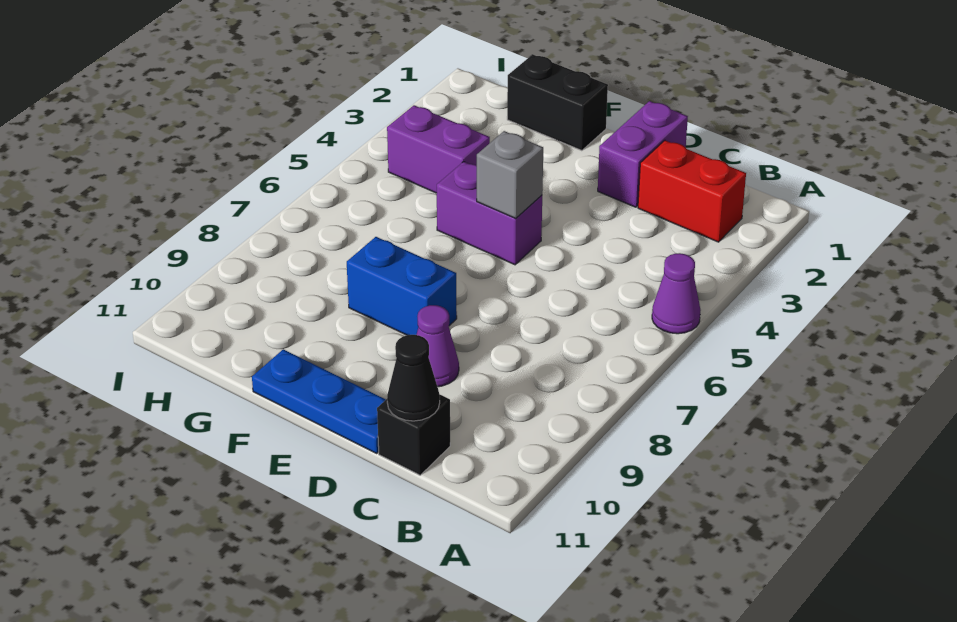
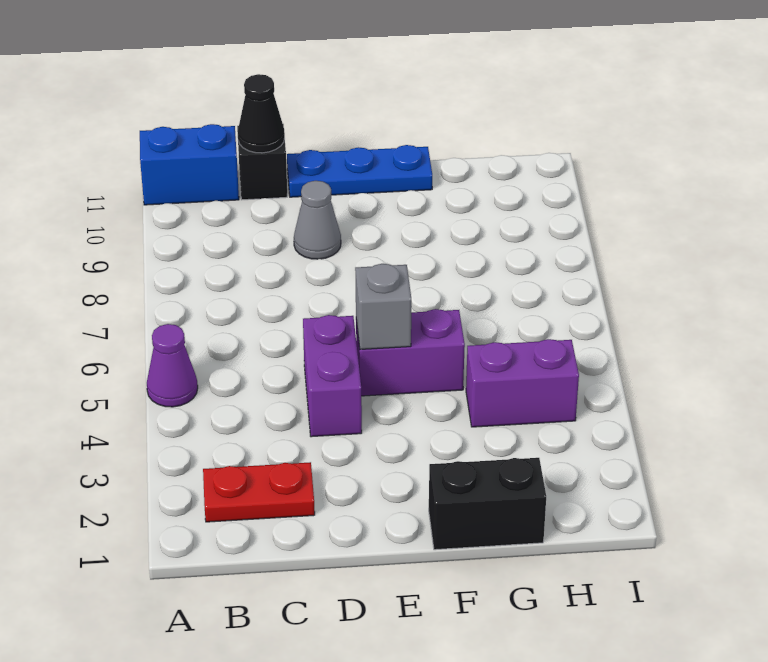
red 1x2 brick [638,140,746,242] -> red 1x2 plate [203,462,315,522]
purple 1x2 brick [598,101,688,207] -> purple 1x2 brick moved to [303,315,362,437]
purple 1x1 cone [417,305,459,387] -> grey 1x1 cone [294,181,341,259]
blue 1x2 brick [347,237,457,335] -> blue 1x2 brick moved to [140,124,239,205]

